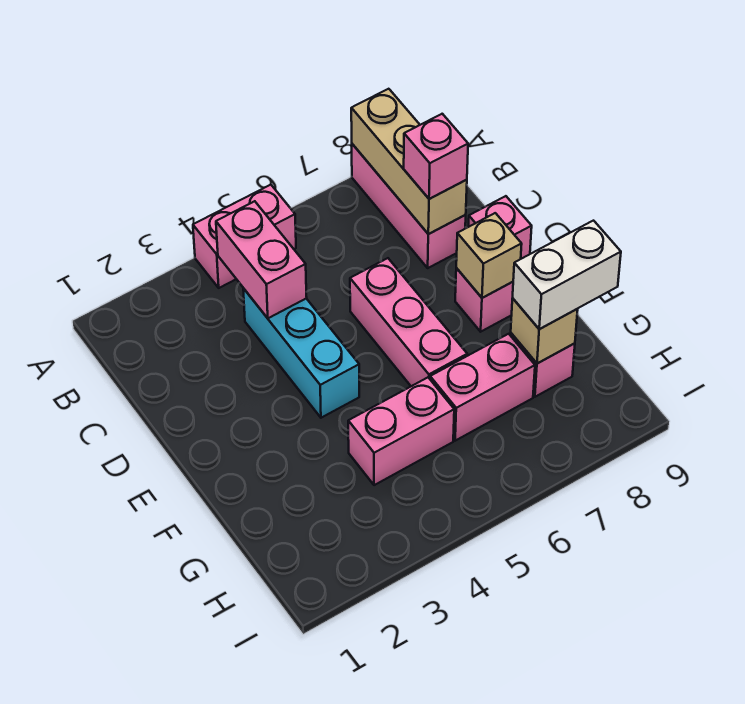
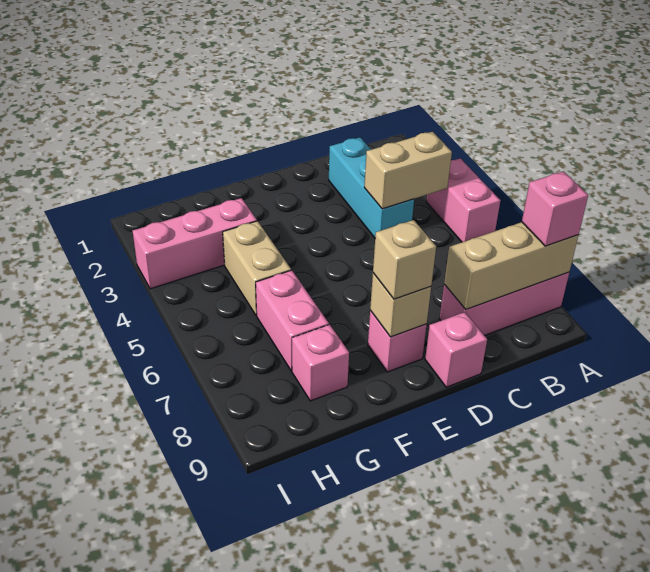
pink 1x2 brick [216,201,307,318] -> tan 1x2 brick [364,132,452,209]
cyan 1x3 brick [243,288,359,418] -> cyan 1x3 brick turned to [329,137,414,238]
pink 1x1 brick [404,114,468,199] -> pink 1x1 brick moved to [522,171,588,246]
pink 1x3 brick [350,258,467,386] -> pink 1x3 brick moved to [133,198,257,289]
pink 1x2 brick [348,377,454,485] -> tan 1x2 brick [223,221,291,316]
tan 1x1 brick [511,298,578,364] -> tan 1x1 brick moved to [373,220,436,299]
white 1x2 brick [513,221,621,329] -> none

